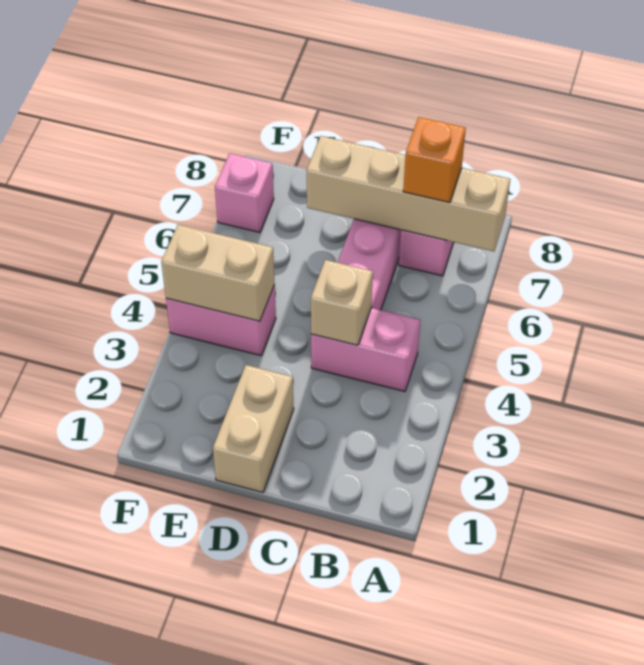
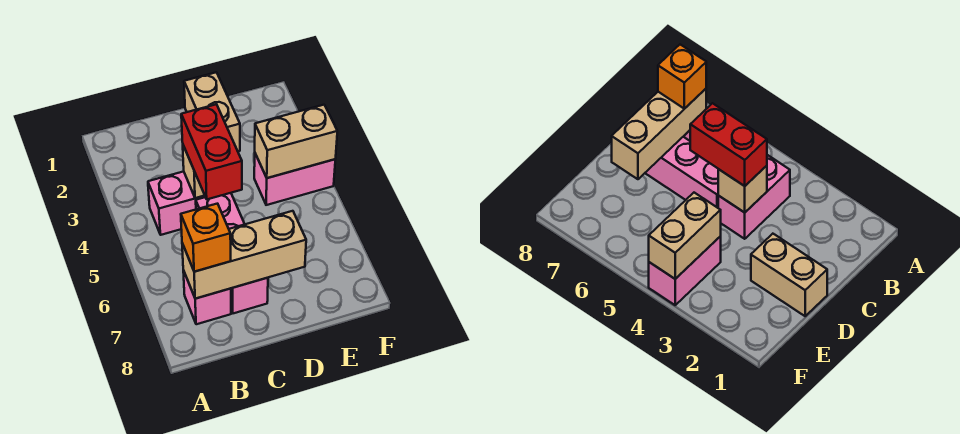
tan 1x4 brick [307,136,510,251] -> tan 1x3 brick [182,211,306,299]
none -> red 1x2 brick [181,104,242,199]
pink 1x1 brick [215,153,274,232] -> none

